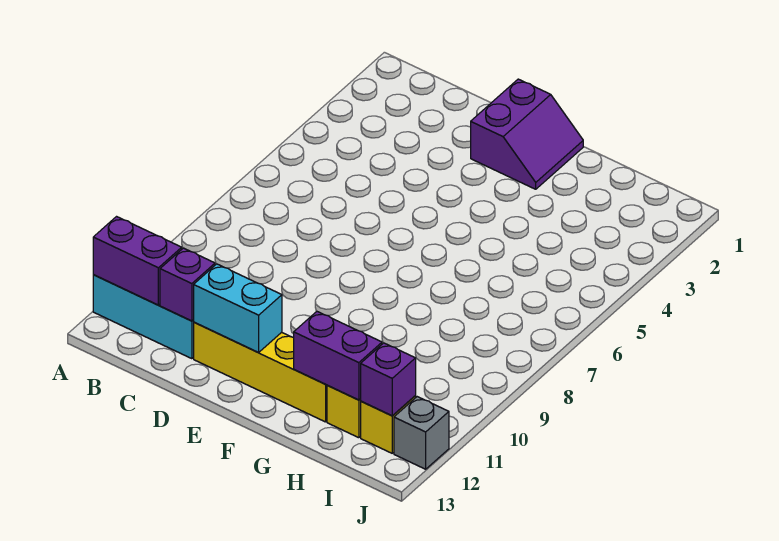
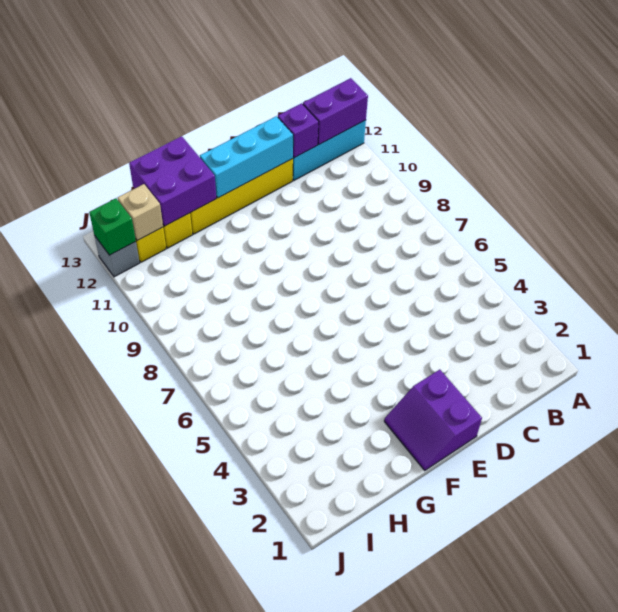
cyan 1x2 brick [194,264,282,353] -> cyan 1x3 brick [200,116,293,198]
purple 1x2 brick [294,312,382,400] -> purple 2x2 brick [129,136,216,226]
purple 1x1 brick [361,343,416,416] -> tan 1x1 brick [118,184,163,241]
none -> green 1x1 brick [89,198,136,255]

